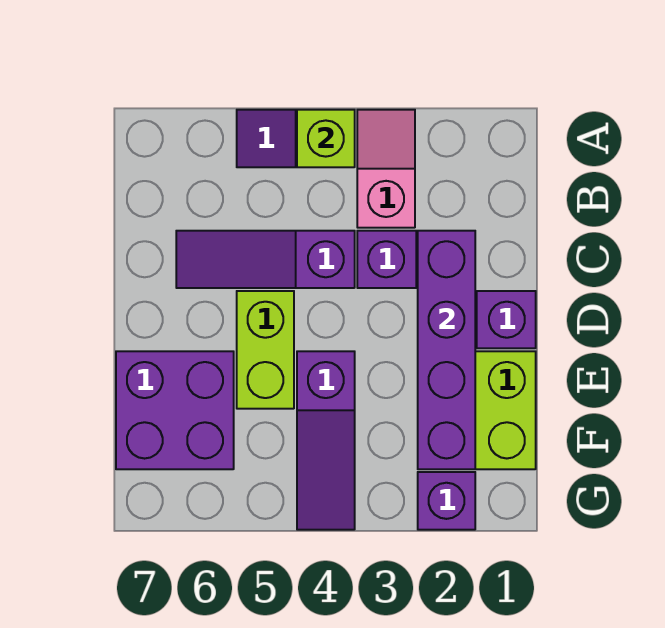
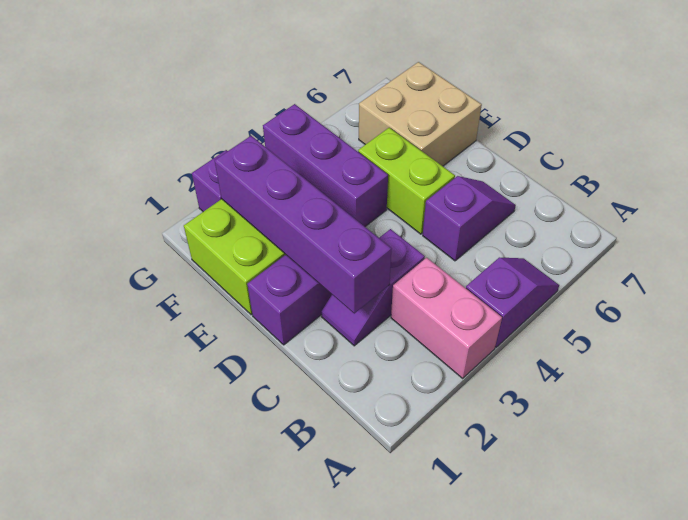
pink 1x2 slope [357,110,415,228] -> pink 1x2 brick [391,258,502,378]
lime 1x1 brick [297,110,355,167] -> none
purple 1x3 slope [176,231,355,288] -> purple 1x2 slope [423,176,516,261]
purple 1x3 slope [297,351,355,530] -> purple 1x3 brick [263,104,388,227]
purple 2x2 brick [116,351,234,469] -> tan 2x2 brick [359,62,482,166]

